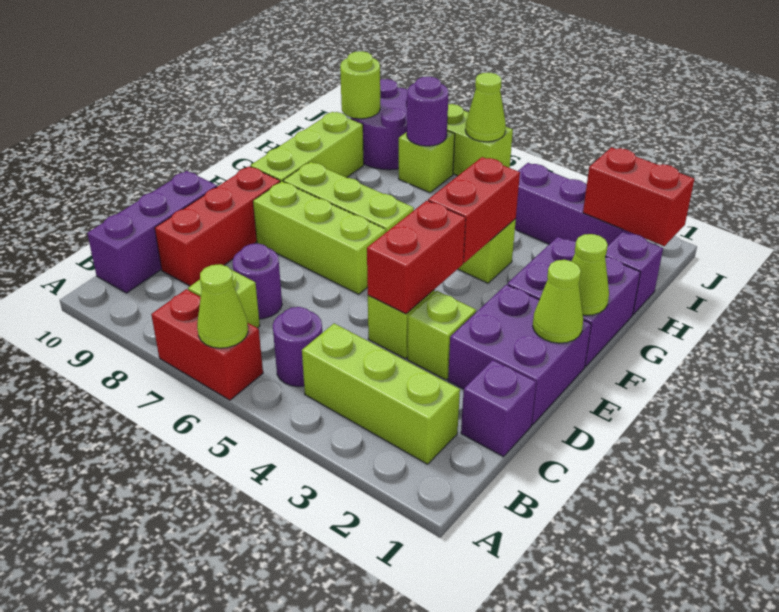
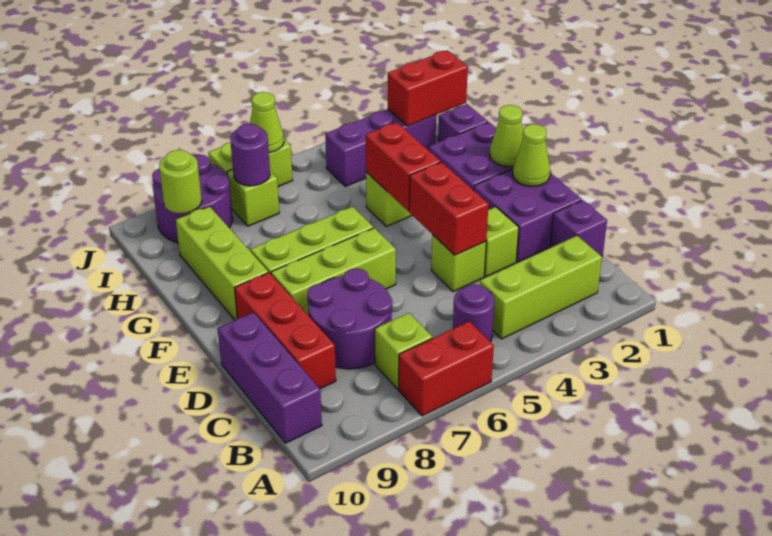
lime 1x1 cone [197,264,248,348] -> none
purple 1x1 round brick [233,243,282,319] -> purple 2x2 round brick [307,268,392,369]

